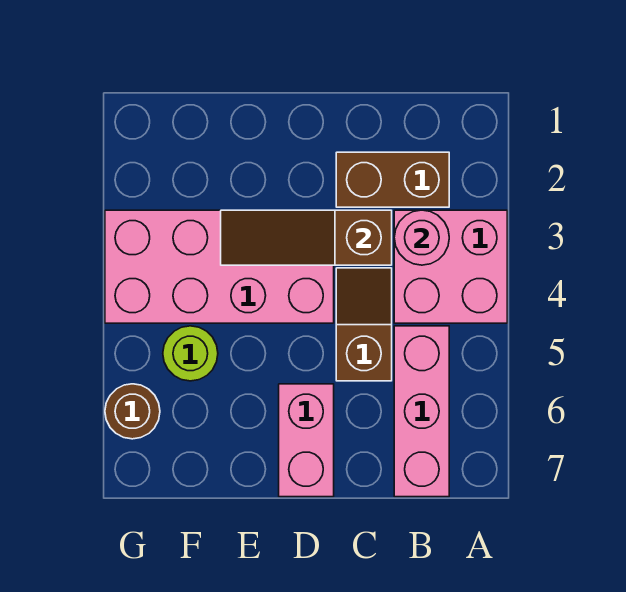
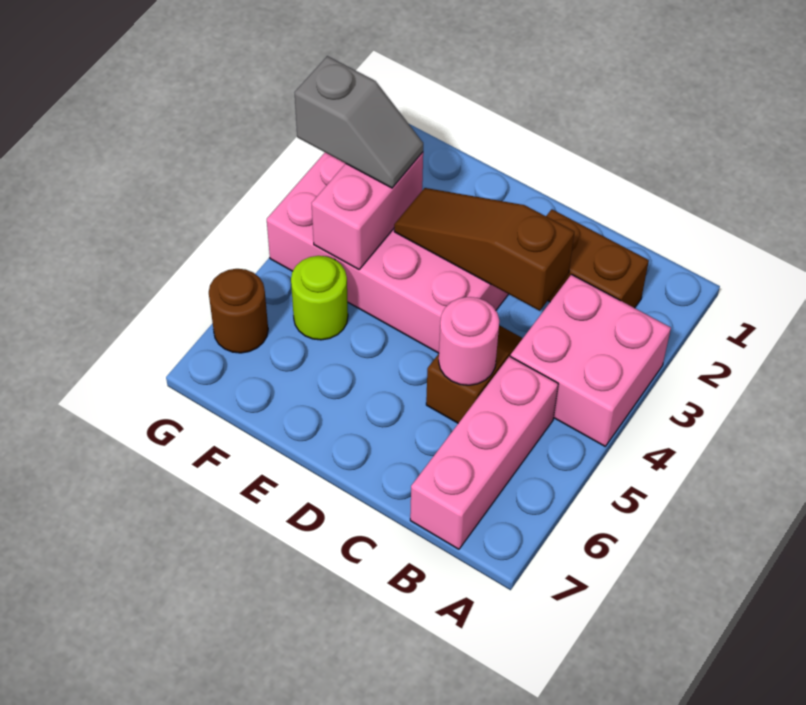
pink 1x1 round brick [394,210,449,265] -> pink 1x1 round brick moved to [439,297,499,385]
pink 1x2 brick [279,384,334,497] -> pink 1x2 brick moved to [312,152,423,269]
none -> grey 1x2 slope [295,56,423,188]

